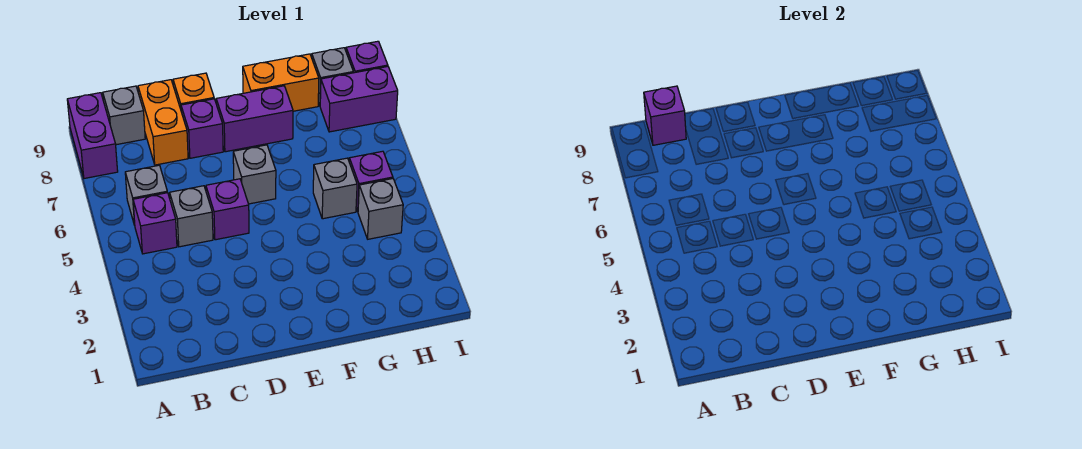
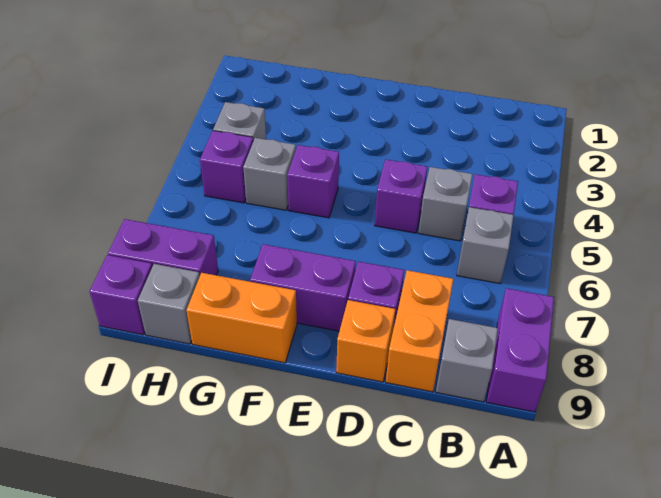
purple 1x1 brick [644,86,686,145] -> purple 1x1 brick moved to [287,145,339,218]
grey 1x1 brick [233,145,276,204] -> none

